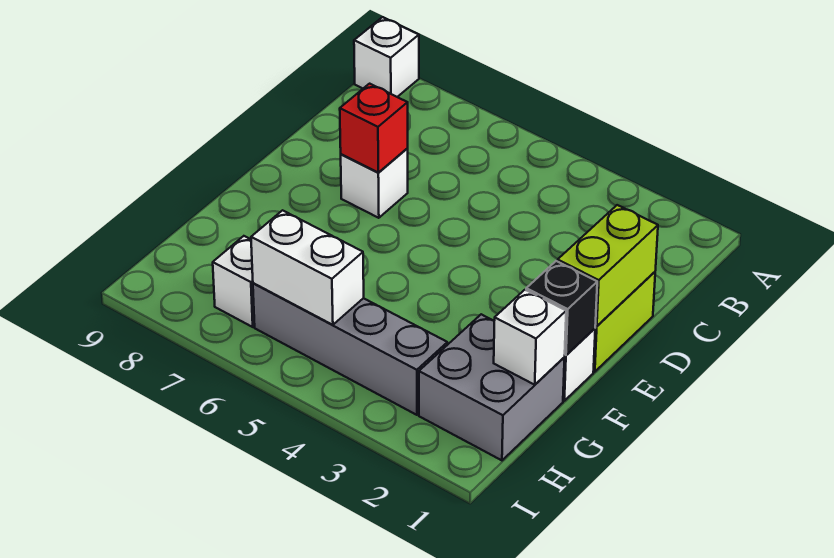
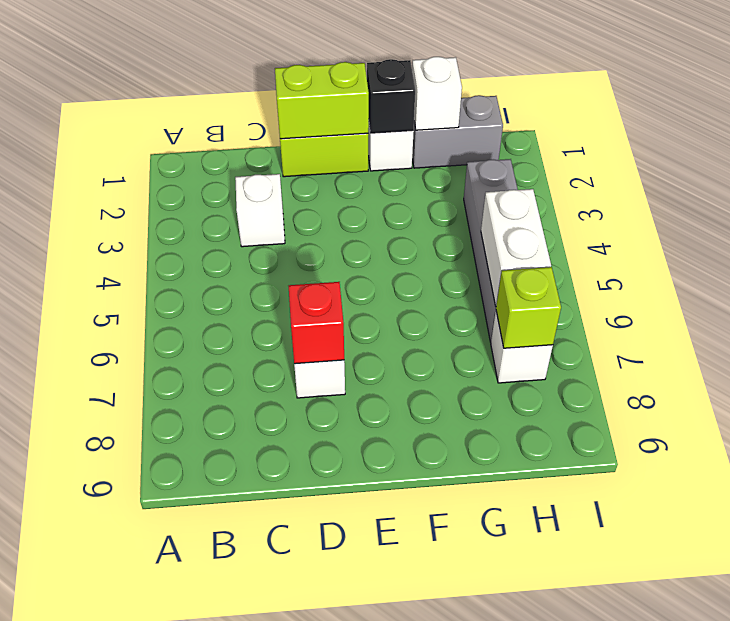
white 1x1 brick [354,17,419,97] -> white 1x1 brick moved to [235,174,285,247]
grey 2x2 brick [419,314,565,460] -> grey 1x2 brick [412,95,503,168]
none -> lime 1x1 brick [496,267,561,348]

